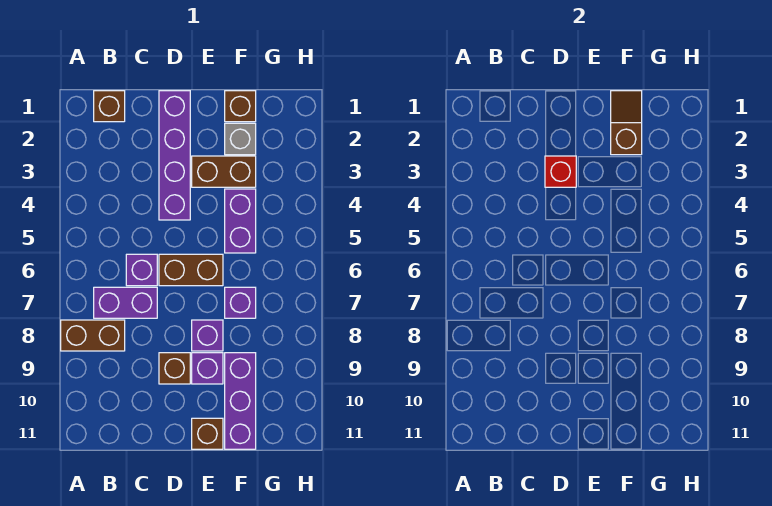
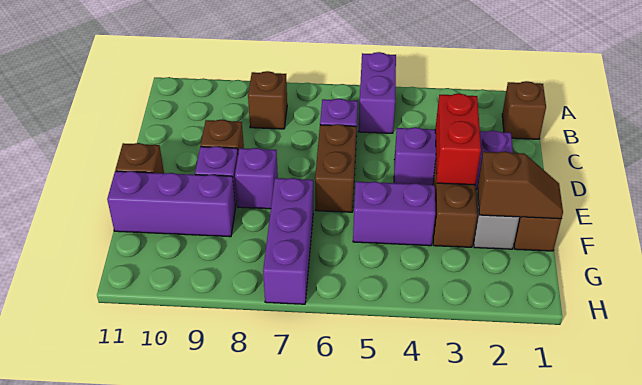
brown 1x2 brick [61,320,125,351] -> brown 1x1 brick [248,71,287,129]
purple 1x2 brick [94,287,157,318] -> purple 1x2 brick moved to [359,52,396,133]
purple 1x4 brick [159,91,190,220] -> purple 1x3 brick [394,127,513,189]
red 1x1 brick [545,156,576,187] -> red 1x2 brick [435,93,481,185]
purple 1x1 brick [225,287,256,318] -> purple 1x3 brick [263,178,313,304]

